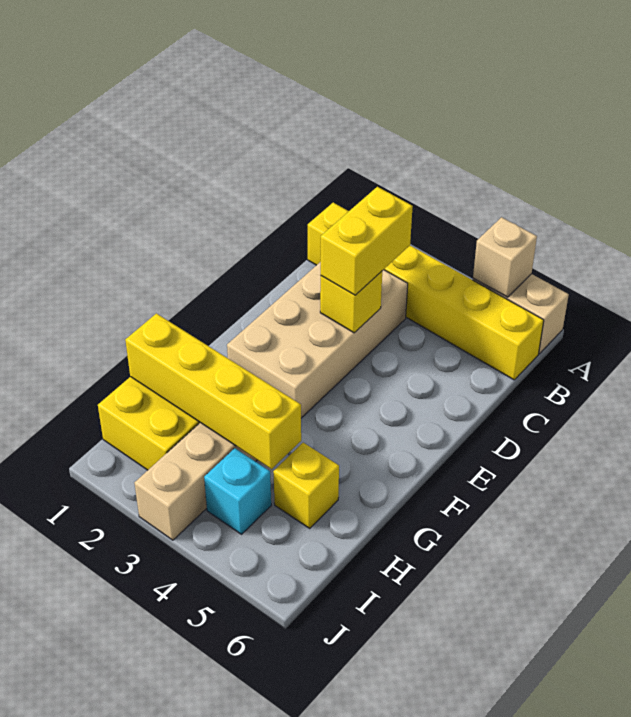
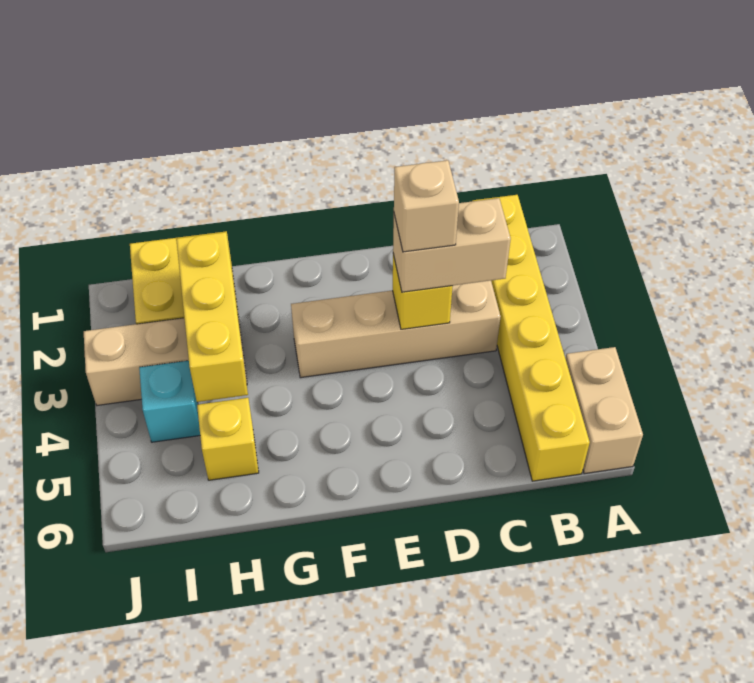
tan 1x1 brick [473,217,537,297] -> tan 1x1 brick moved to [394,160,459,252]
tan 2x4 brick [227,262,408,418] -> tan 1x4 brick [291,281,501,378]
yellow 1x2 brick [321,187,413,295] -> tan 1x2 brick [393,198,511,292]
yellow 1x4 brick [125,313,301,469] -> yellow 1x3 brick [176,232,248,402]

